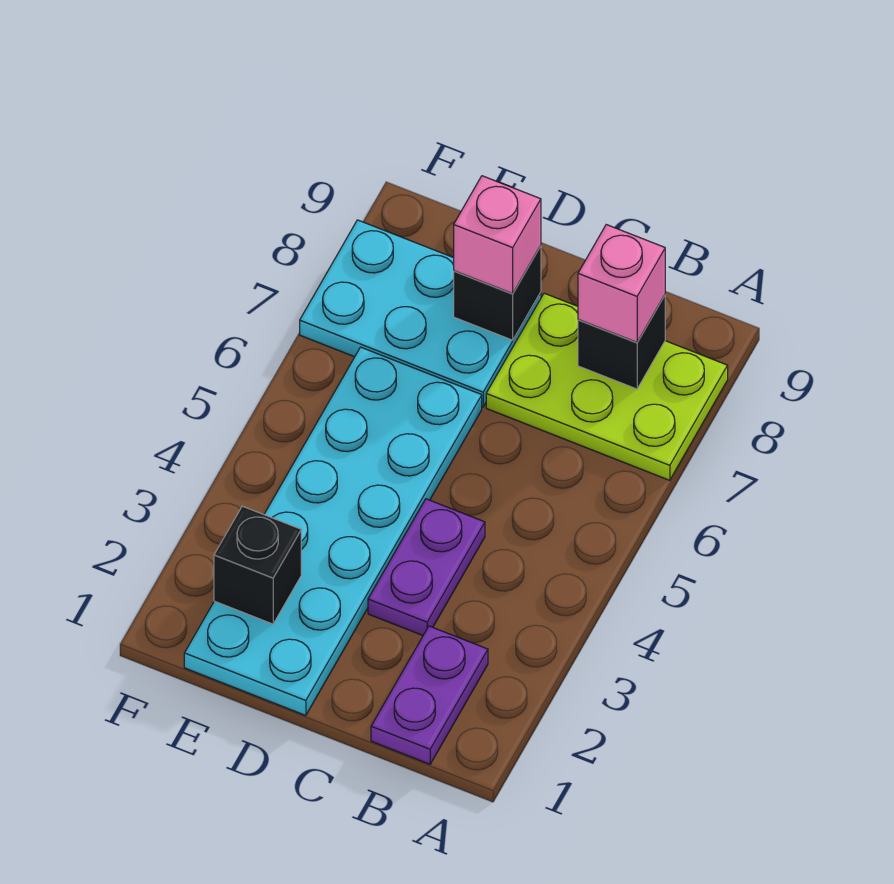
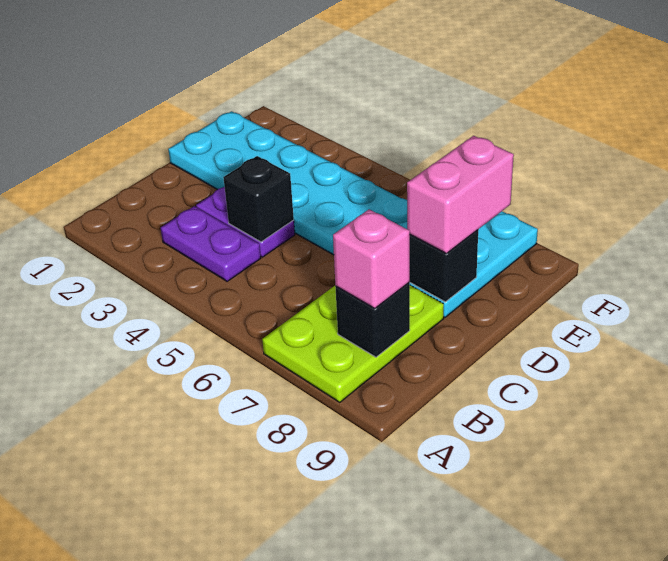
purple 1x2 plate [371,626,488,764] -> purple 1x2 plate moved to [161,206,261,281]
pink 1x1 brick [454,176,541,294] -> pink 1x2 brick [407,136,514,253]
black 1x1 brick [214,506,301,624] -> black 1x1 brick moved to [223,156,294,242]

